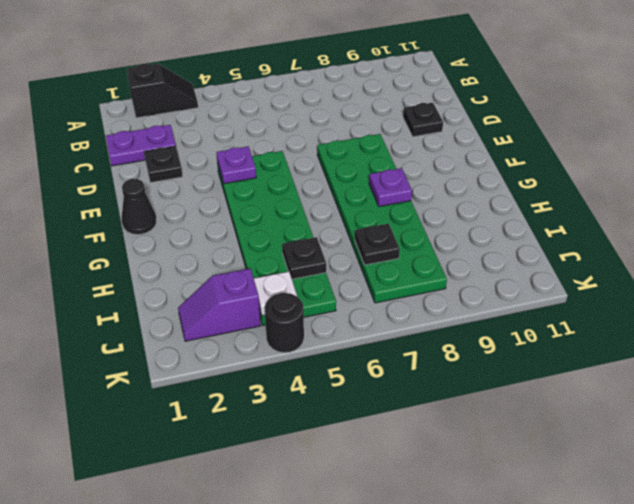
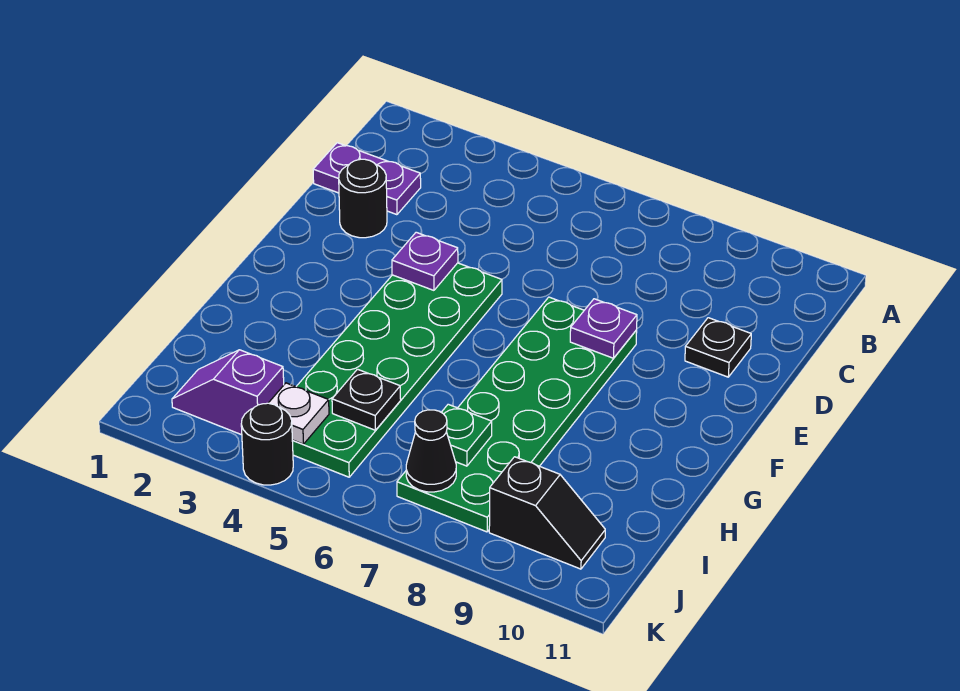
black 1x2 slope [127,64,198,118] -> black 1x2 slope moved to [489,457,605,569]
black 1x1 plate [144,146,183,183] -> black 1x1 round brick [339,159,387,238]
black 1x1 cone [122,179,156,235] -> black 1x1 cone moved to [406,410,456,492]
purple 1x1 plate [369,168,412,207] -> purple 1x1 plate moved to [570,299,637,358]
black 1x1 plate [355,224,400,265] -> green 1x1 plate [441,404,492,466]

